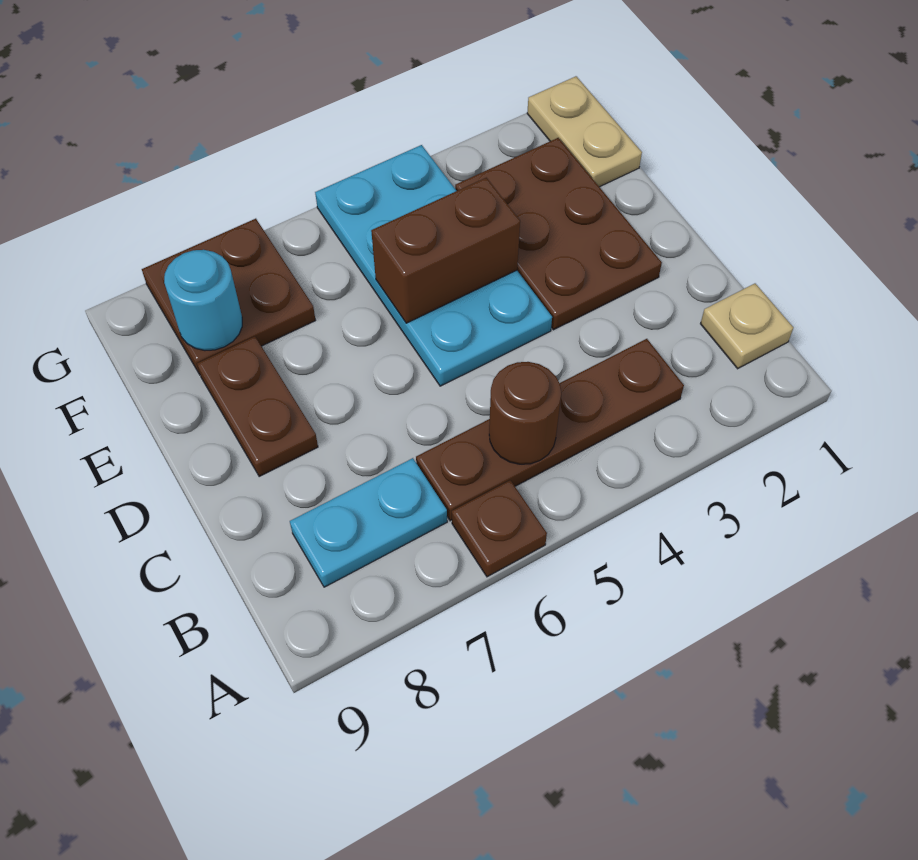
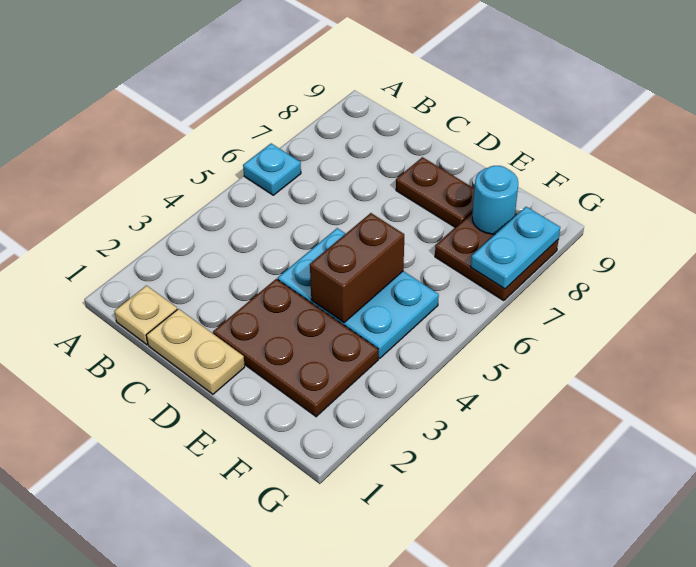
brown 1x1 plate [452,480,547,577] -> cyan 1x1 plate [243,144,301,195]
brown 1x4 plate [416,339,684,521] -> none
brown 1x1 round brick [489,362,561,464] -> none
cyan 1x2 plate [290,458,447,587] -> cyan 1x2 plate moved to [471,207,560,289]
cyan 2x4 plate [315,145,552,386] -> cyan 2x3 plate [278,228,439,358]
tan 1x2 plate [527,76,642,187] -> tan 1x2 plate moved to [146,309,245,394]

